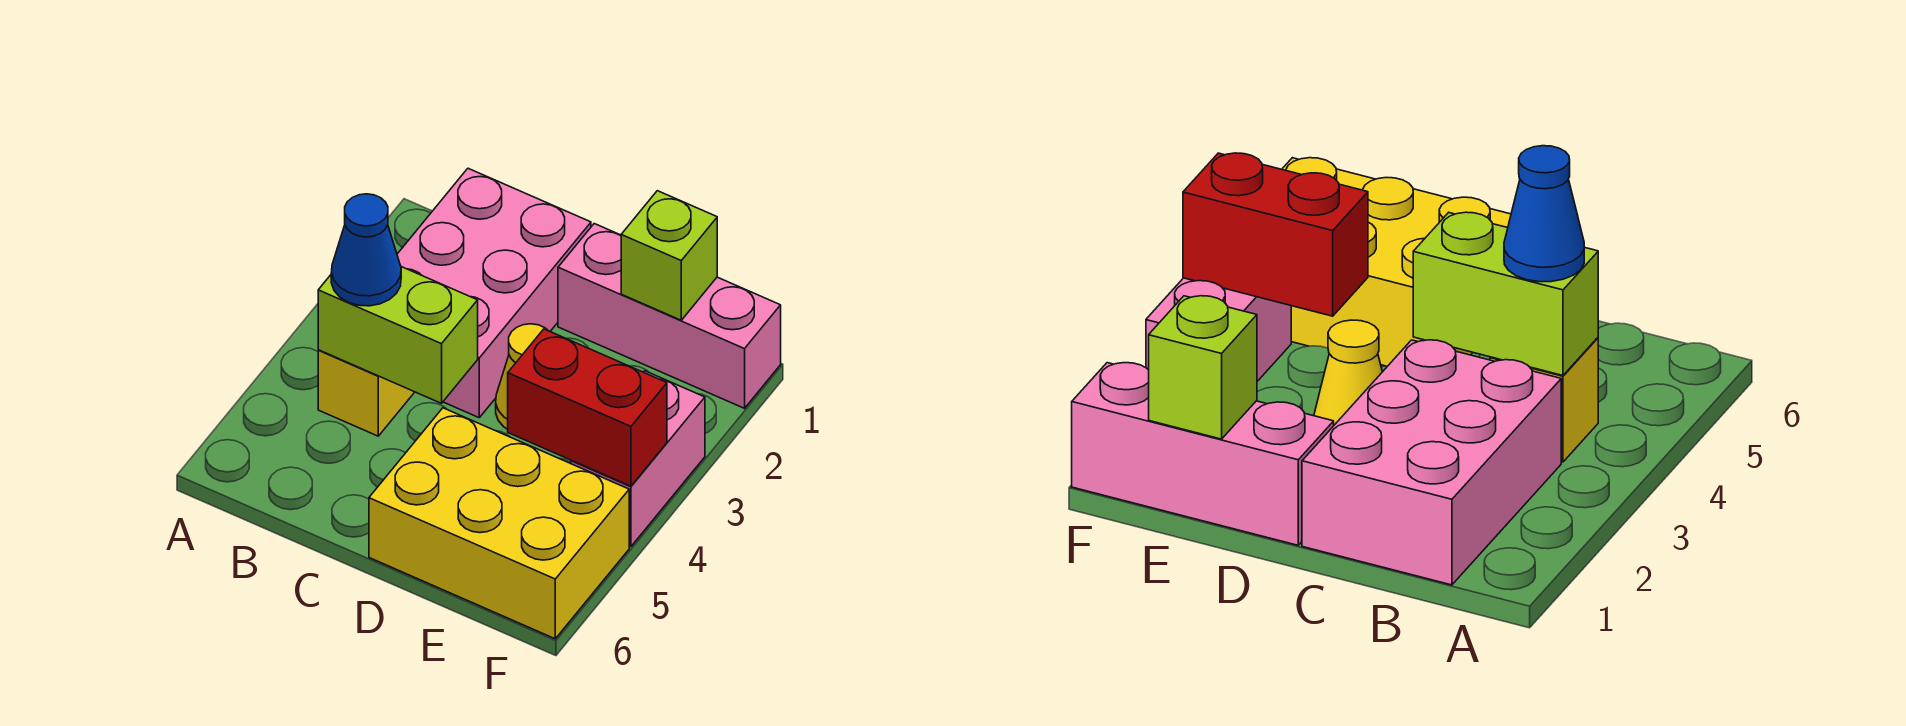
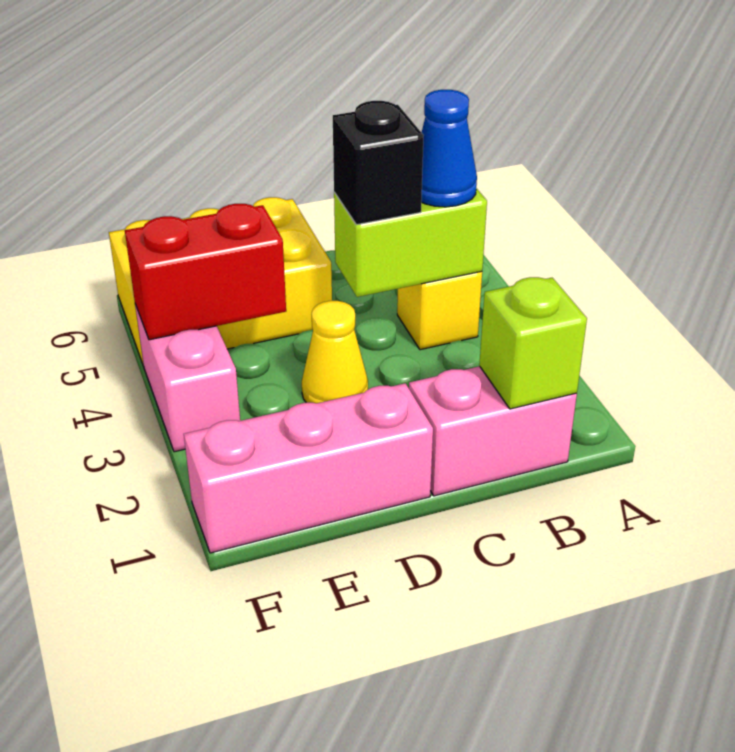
pink 2x3 brick [397,168,591,418] -> pink 1x2 brick [409,366,577,496]
none -> black 1x1 brick [333,101,424,225]
lime 1x1 brick [621,191,717,320] -> lime 1x1 brick moved to [479,277,587,409]

